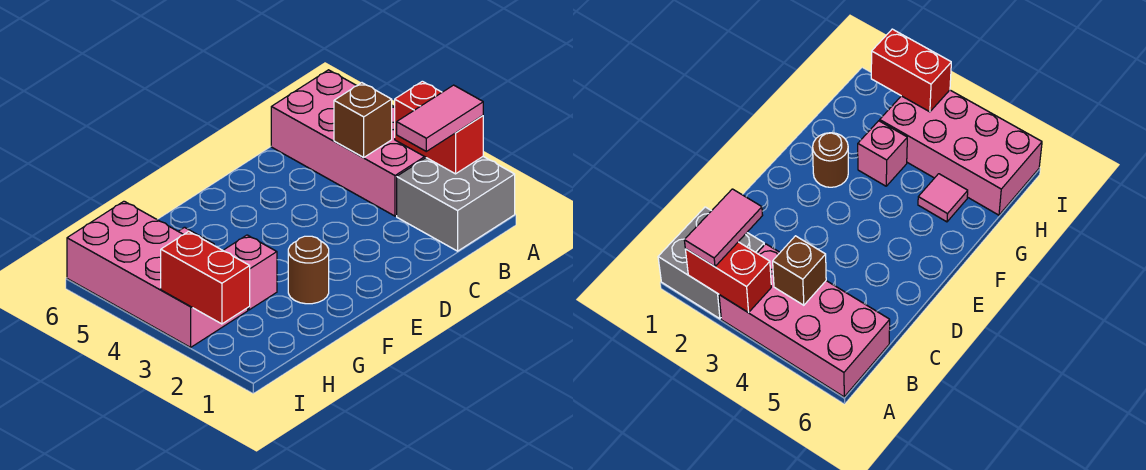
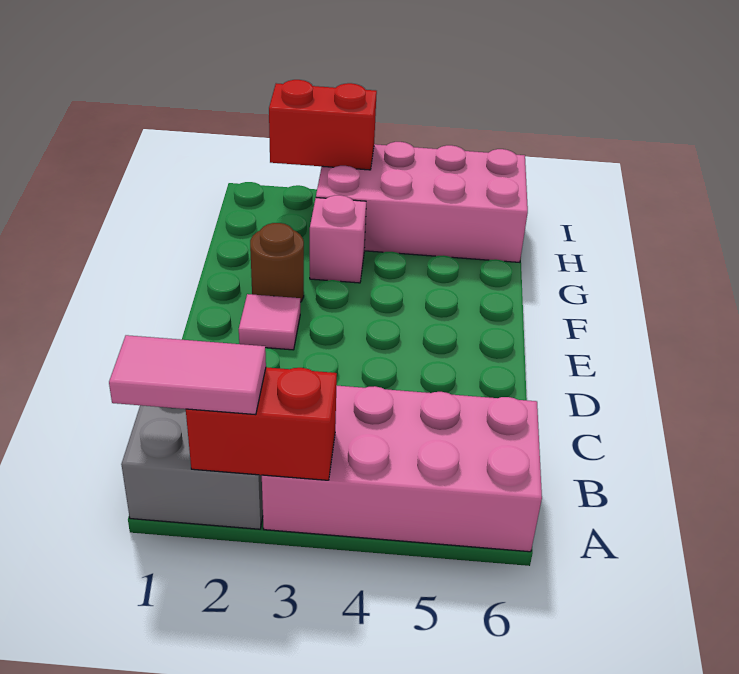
pink 1x2 tile [397,85,483,151] -> pink 1x2 tile turned to [109,335,266,415]
brown 1x1 brick [334,83,392,158] -> none
pink 1x1 tile [918,174,968,222] -> pink 1x1 tile moved to [239,294,300,350]

